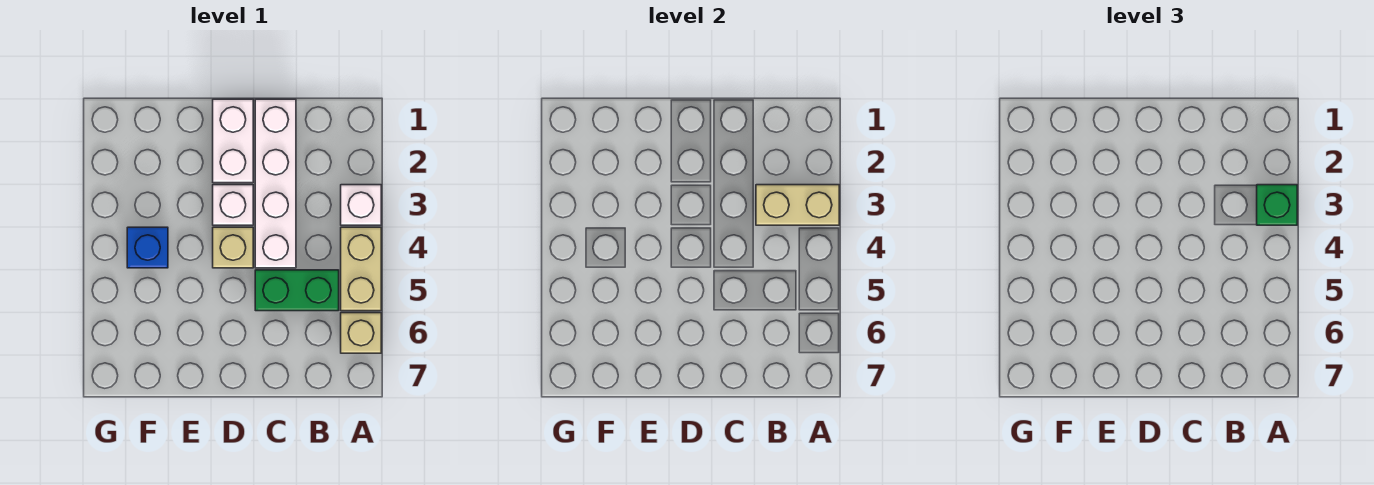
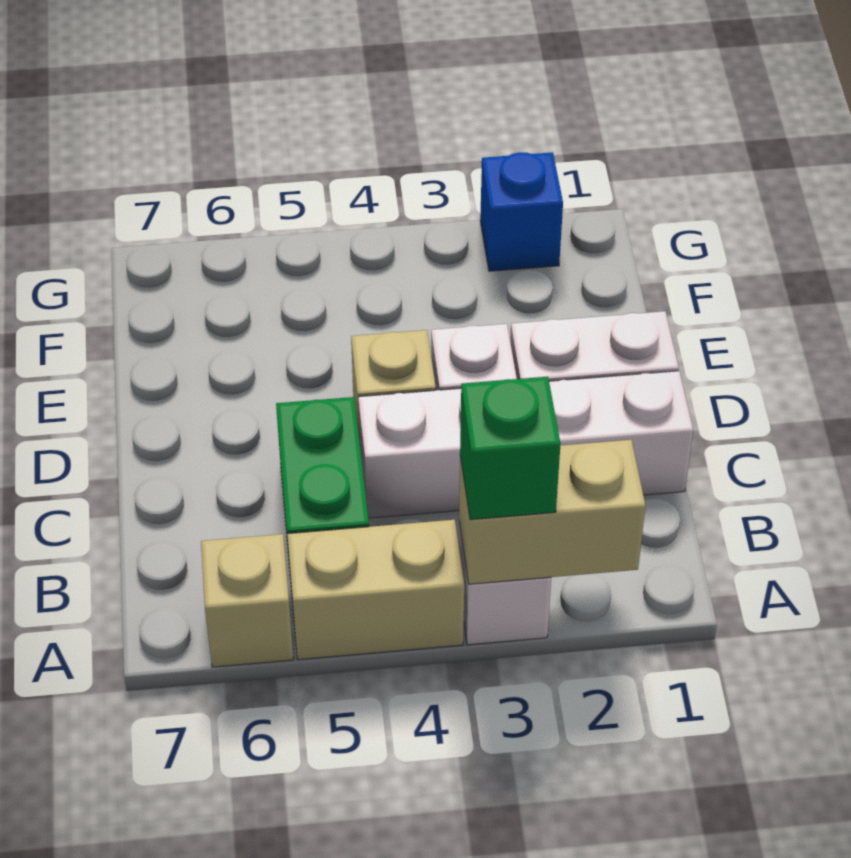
tan 1x2 brick [756,185,839,225] -> tan 1x2 brick turned to [459,440,645,584]
blue 1x1 brick [127,227,168,268] -> blue 1x1 brick moved to [480,152,563,271]

